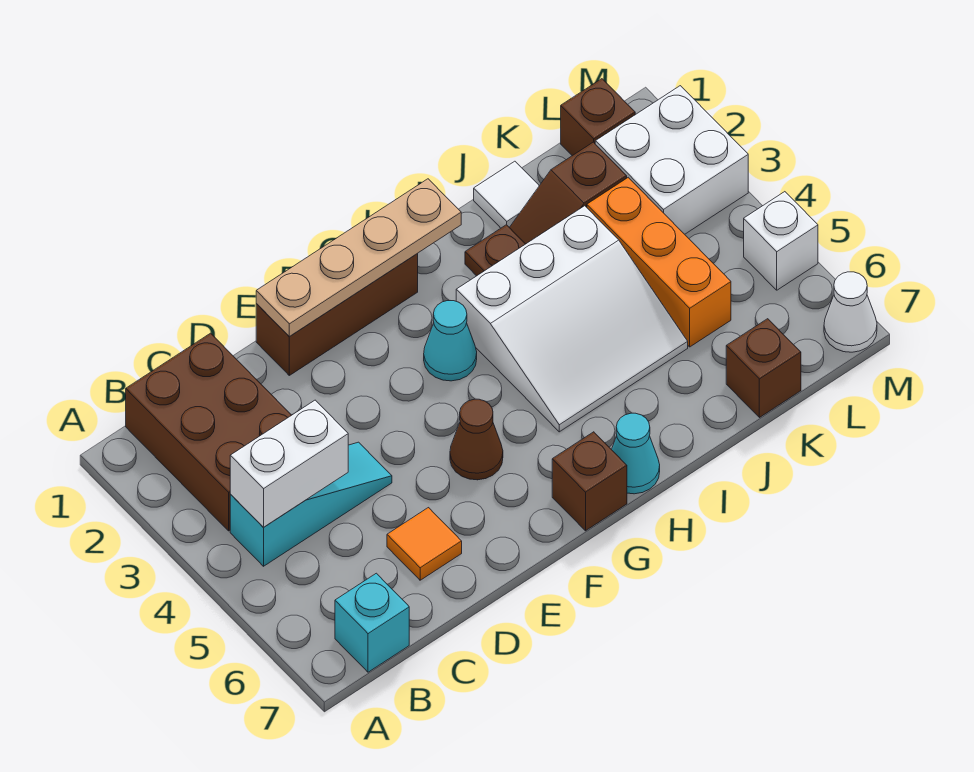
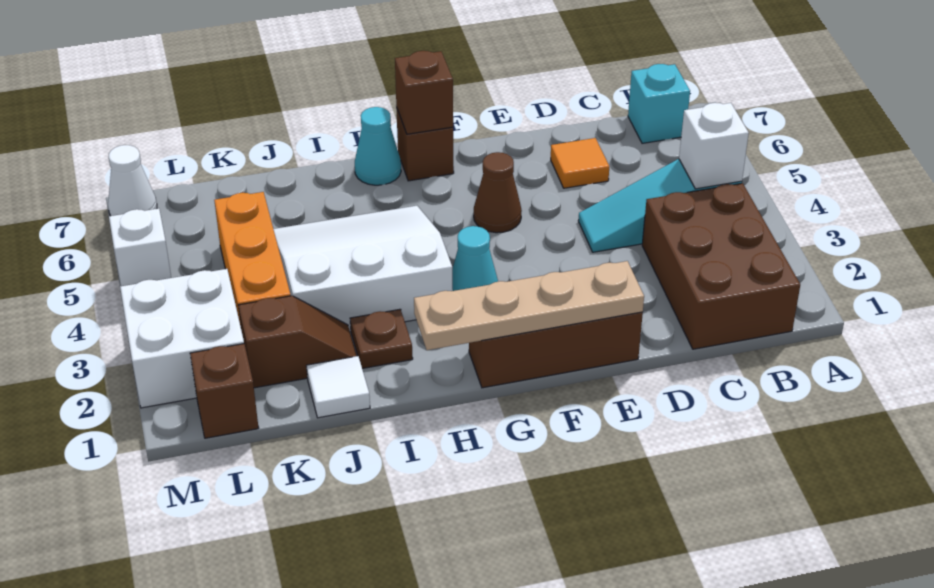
white 1x2 brick [230,400,348,527] -> white 1x1 brick [679,103,749,189]
brown 1x1 brick [726,319,801,418] -> brown 1x1 brick moved to [395,51,453,134]

